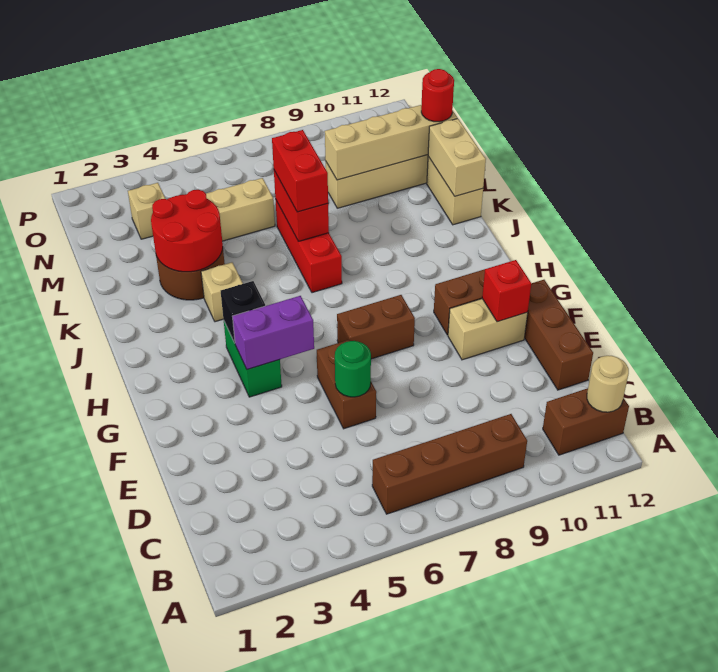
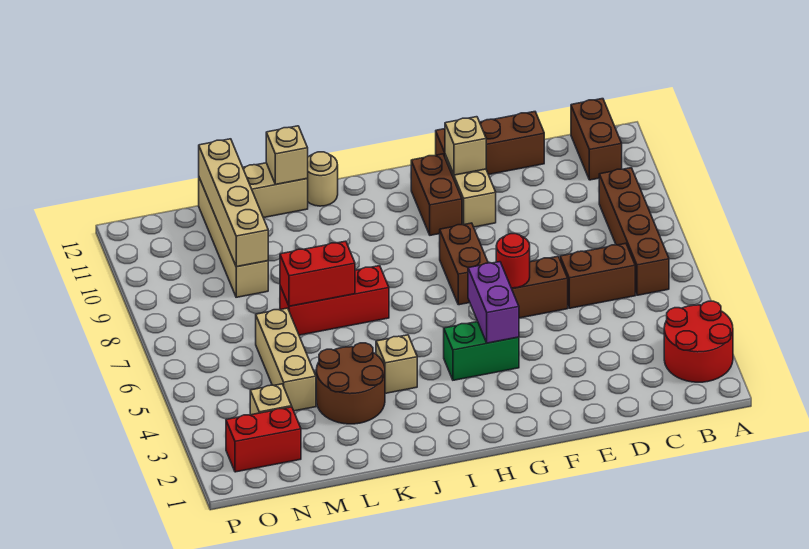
tan 1x1 round brick [587,356,629,412] -> tan 1x1 round brick moved to [307,152,338,206]
none -> brown 1x2 brick [560,243,635,308]
green 1x1 round brick [335,341,371,397] -> none
red 1x1 brick [482,260,531,322] -> tan 1x1 brick [445,117,486,175]
black 1x1 brick [221,281,265,343] -> none
red 2x2 round brick [151,190,223,272] -> red 2x2 round brick moved to [664,301,733,382]
red 1x2 brick [272,130,328,212] -> red 1x2 brick moved to [226,407,301,472]
tan 1x2 brick [428,119,486,196] -> tan 1x1 brick [266,126,308,184]
red 1x1 round brick [421,69,454,122] -> red 1x1 round brick moved to [496,234,530,288]

